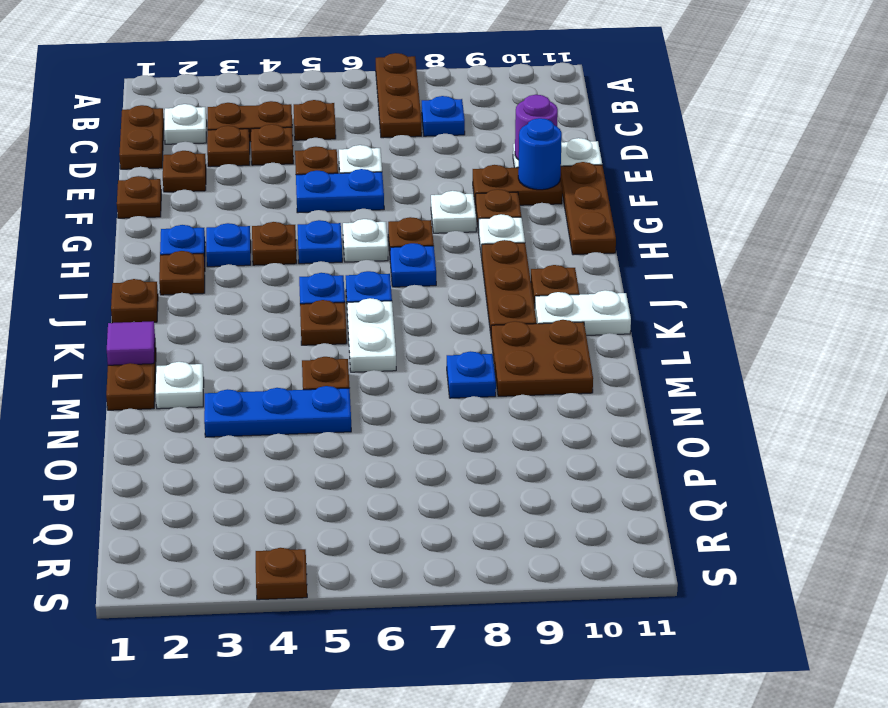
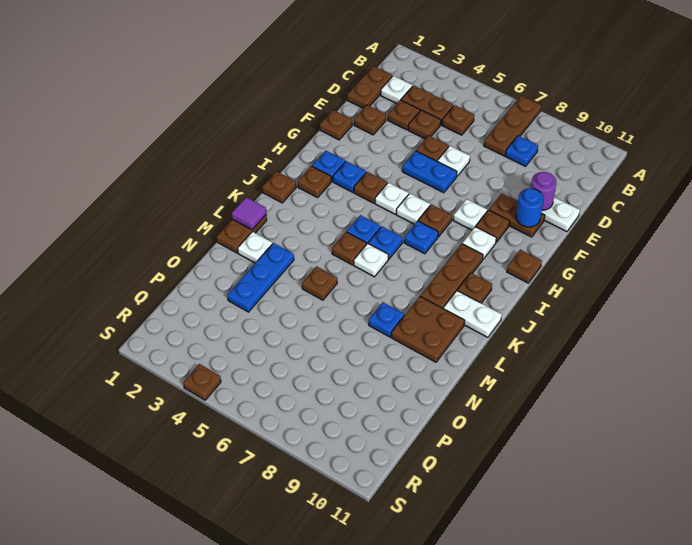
brown 1x3 plate [560,162,616,255] -> brown 1x1 plate [507,250,542,283]
blue 1x1 plate [298,220,342,264] -> white 1x1 plate [375,182,409,214]
white 1x2 plate [347,298,396,372] -> white 1x1 plate [354,243,388,277]
blue 1x3 plate [204,386,351,437] -> blue 1x3 plate turned to [228,243,294,312]

